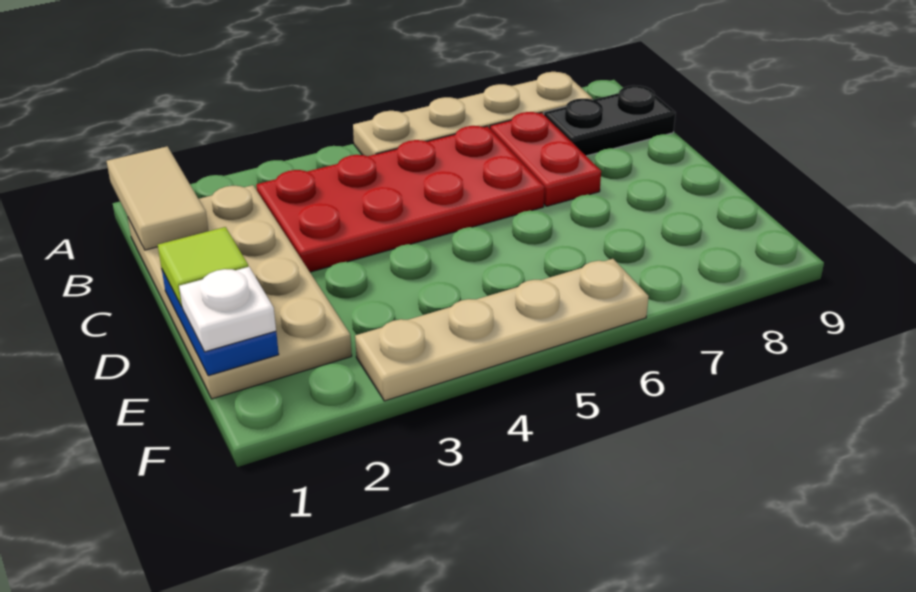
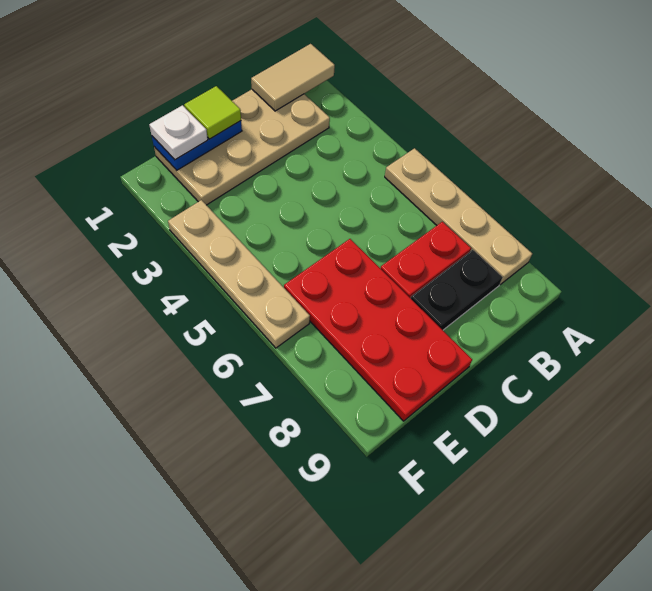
red 2x4 plate [256,126,544,272] -> red 2x4 plate moved to [284,239,472,421]
black 1x2 plate [544,85,676,156] -> black 1x2 plate turned to [411,250,503,330]

